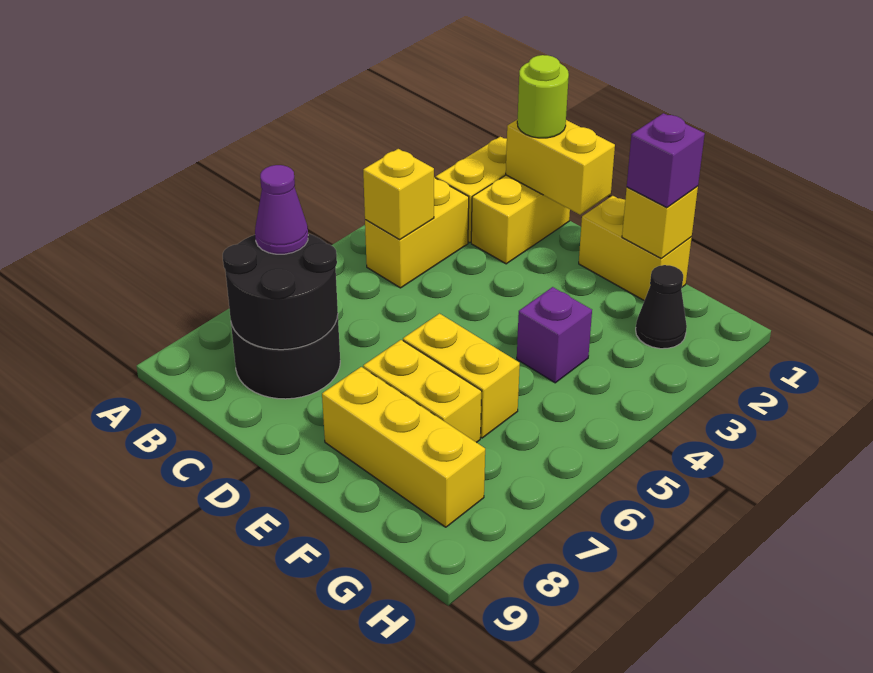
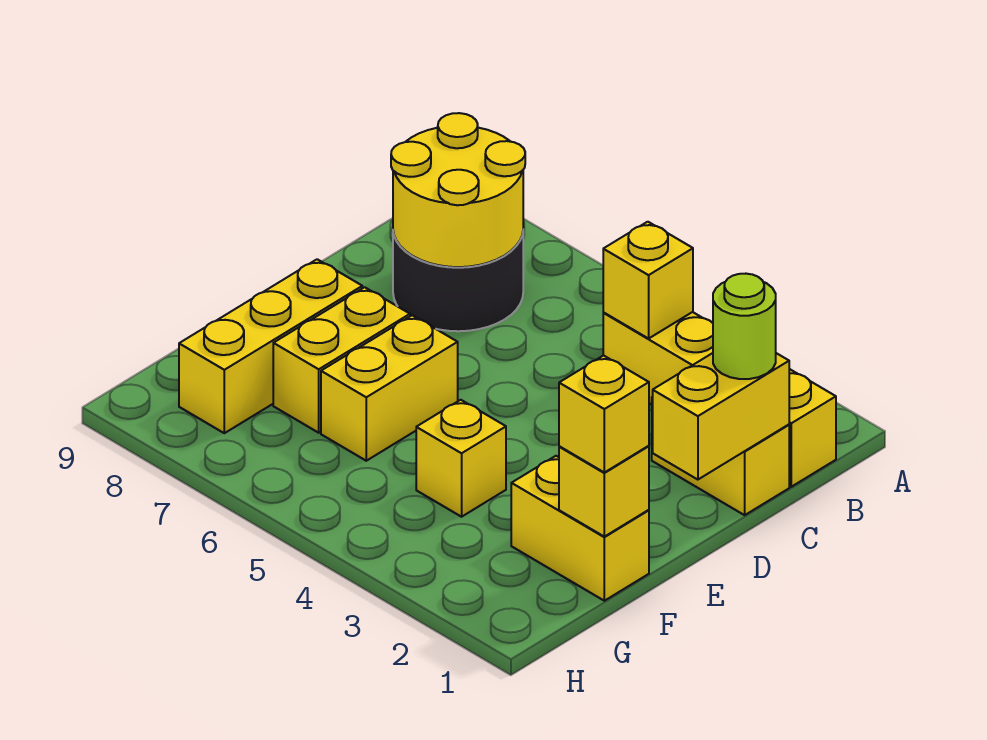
black 2x2 round brick [223,233,338,350] -> yellow 2x2 round brick [391,113,525,267]
purple 1x1 cone [255,165,308,254] -> none
yellow 1x2 brick [579,196,692,301] -> yellow 1x2 brick turned to [511,456,649,601]
purple 1x1 brick [627,113,705,208] -> yellow 1x1 brick [559,355,649,472]
purple 1x1 brick [517,287,592,383] -> yellow 1x1 brick [416,400,506,517]
black 1x1 cone [636,265,687,349] -> none

